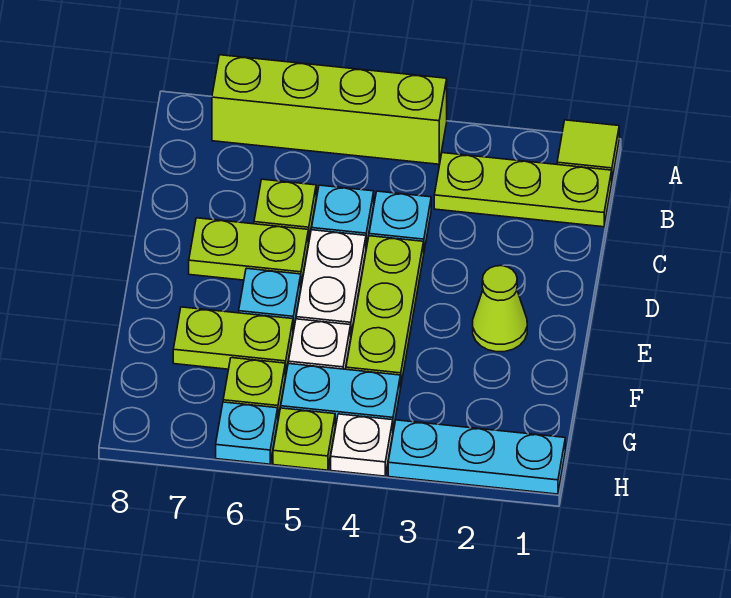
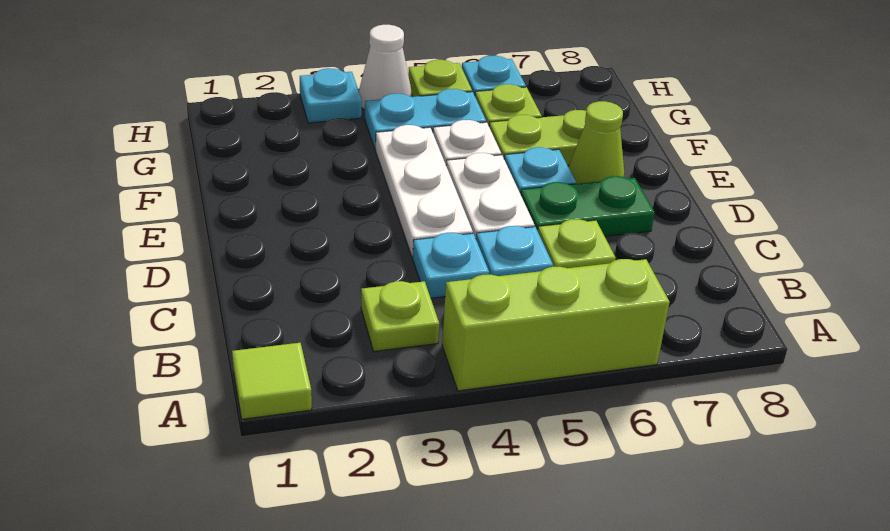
lime 1x4 brick [212,55,447,164] -> lime 1x3 brick [442,259,670,391]
lime 1x3 plate [434,153,612,227] -> lime 1x1 plate [361,281,439,351]
lime 1x3 plate [346,236,424,387] -> white 1x3 plate [376,125,473,258]
lime 1x2 plate [189,218,308,284] -> green 1x2 plate [521,176,655,236]
lime 1x1 cone [473,266,527,352] -> lime 1x1 cone moved to [569,101,624,184]
cyan 1x3 plate [388,420,565,494] -> cyan 1x1 plate [300,68,362,123]
white 1x1 plate [331,414,393,476] -> white 1x1 cone [359,25,412,110]

